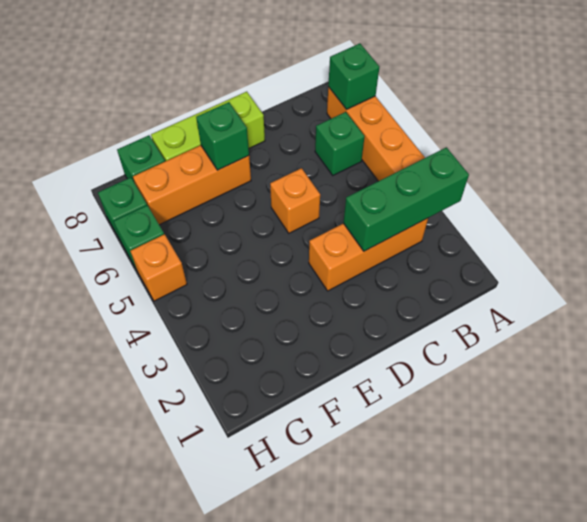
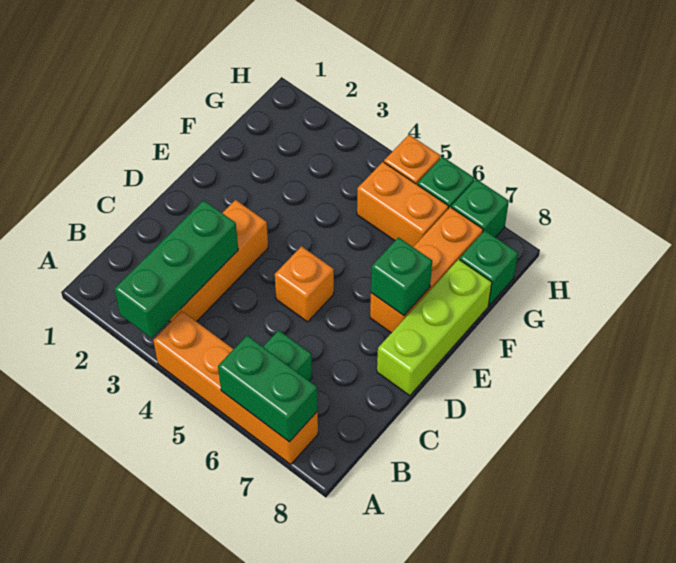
green 1x1 brick [328,43,379,109] -> green 1x2 brick [218,336,318,442]
none -> orange 1x2 brick [357,162,449,247]

